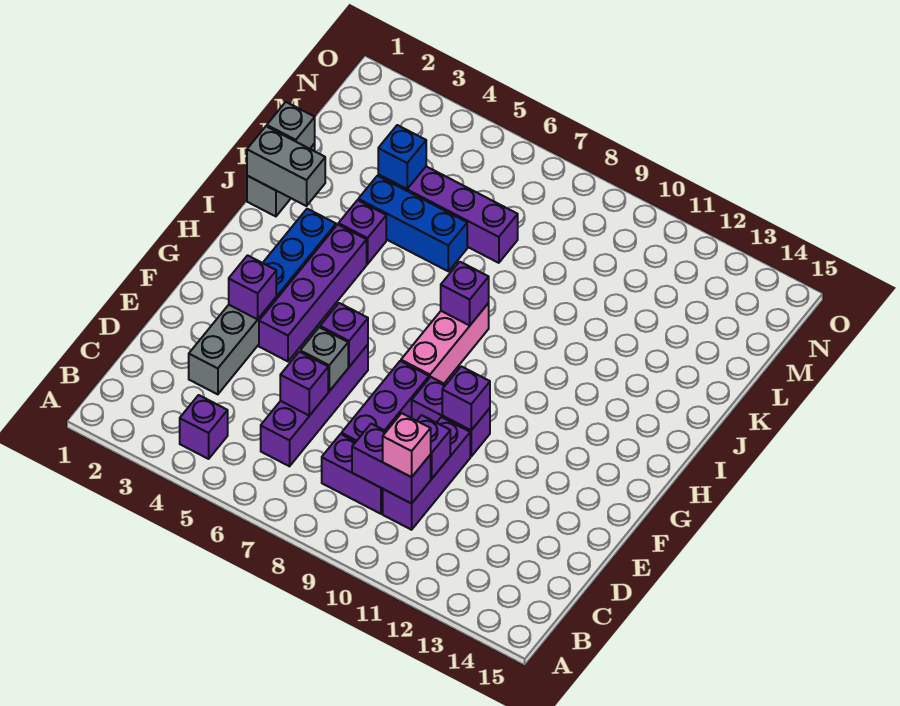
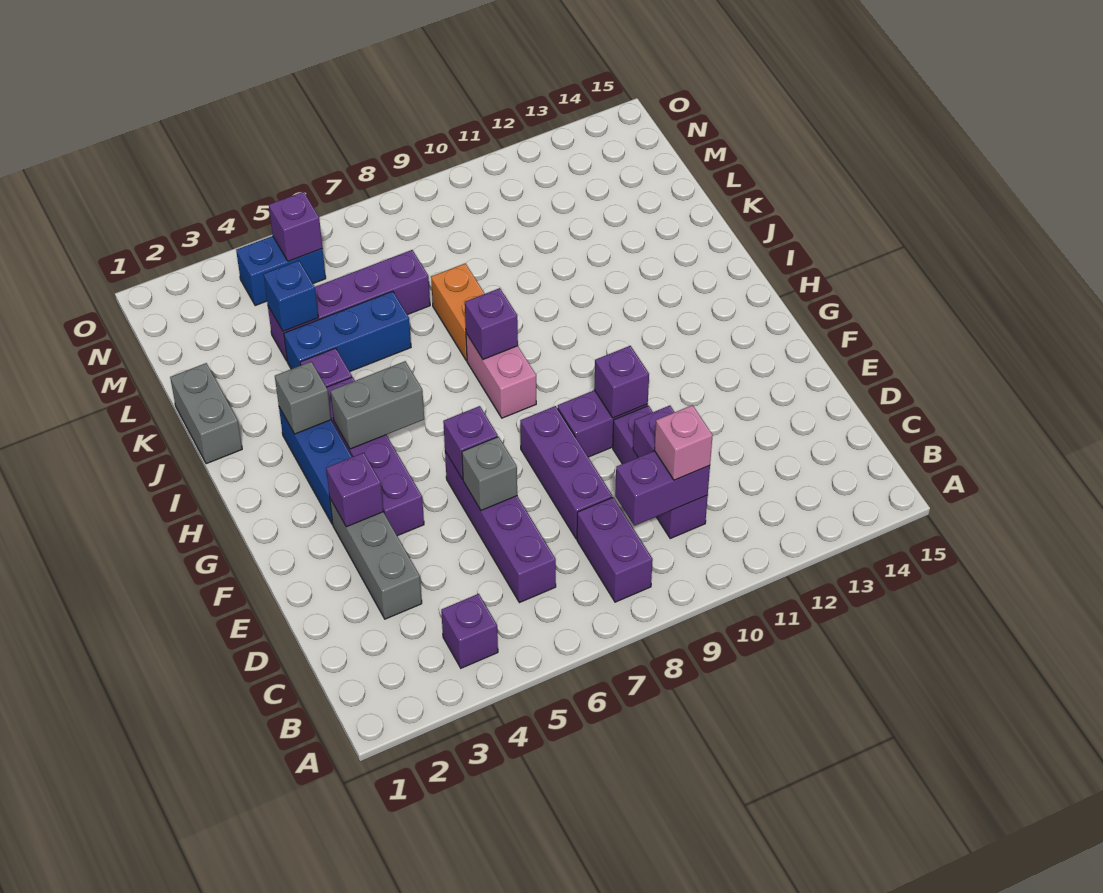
purple 1x2 brick [322,434,383,514] -> purple 1x2 brick turned to [577,497,653,602]
purple 1x1 brick [280,352,328,416] -> purple 1x1 brick moved to [269,192,322,261]
pink 1x3 brick [401,303,489,383] -> pink 1x2 brick [466,333,536,418]
grey 1x2 brick [247,126,325,206] -> grey 1x2 brick moved to [331,361,424,449]
none -> orange 1x2 brick [431,263,485,361]
grey 1x1 brick [267,102,315,149] -> grey 1x1 brick moved to [275,362,331,434]
none -> blue 1x2 brick [236,236,326,306]

